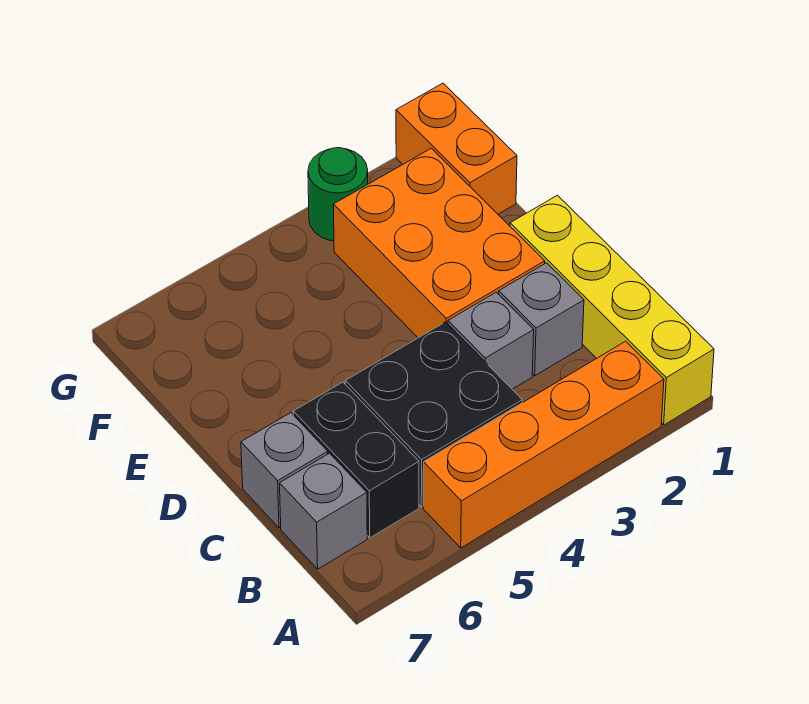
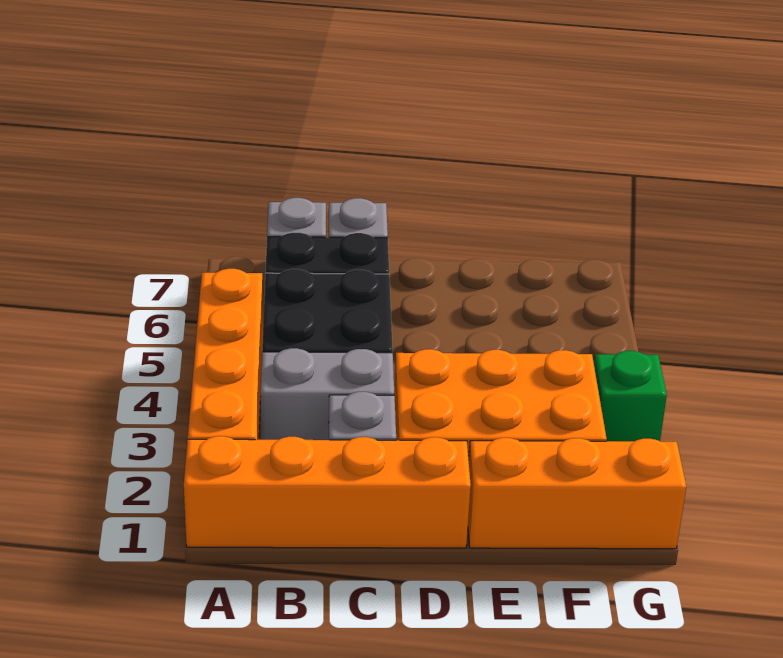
yellow 1x4 brick [510,195,714,425] -> orange 1x4 brick [184,436,471,548]
grey 1x1 brick [448,292,534,389] -> grey 1x2 brick [260,348,394,440]
orange 1x2 brick [396,83,517,214] -> orange 1x3 brick [468,438,686,549]
green 1x1 round brick [308,148,368,241] -> green 1x1 brick [594,351,667,441]

